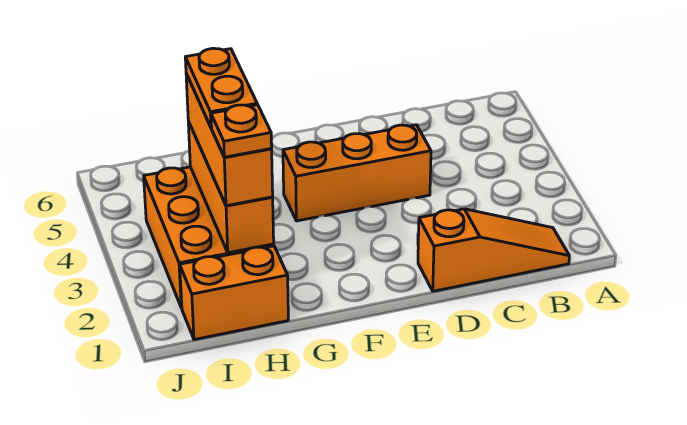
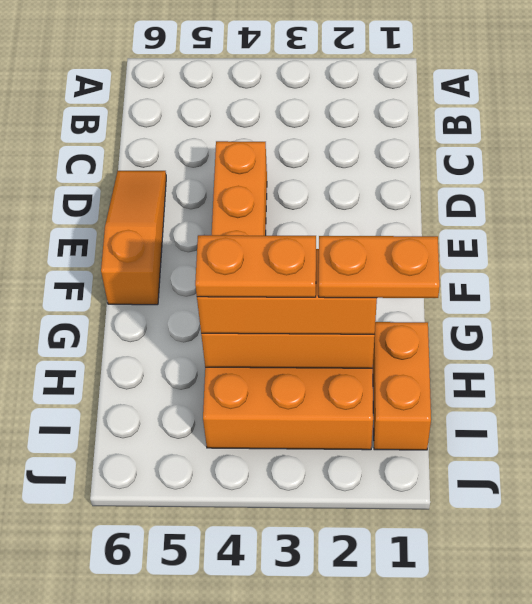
orange 1x3 slope [418,209,569,291] -> orange 1x3 slope moved to [101,171,166,305]
orange 1x1 plate [211,105,272,157] -> orange 1x2 plate [319,236,440,298]

